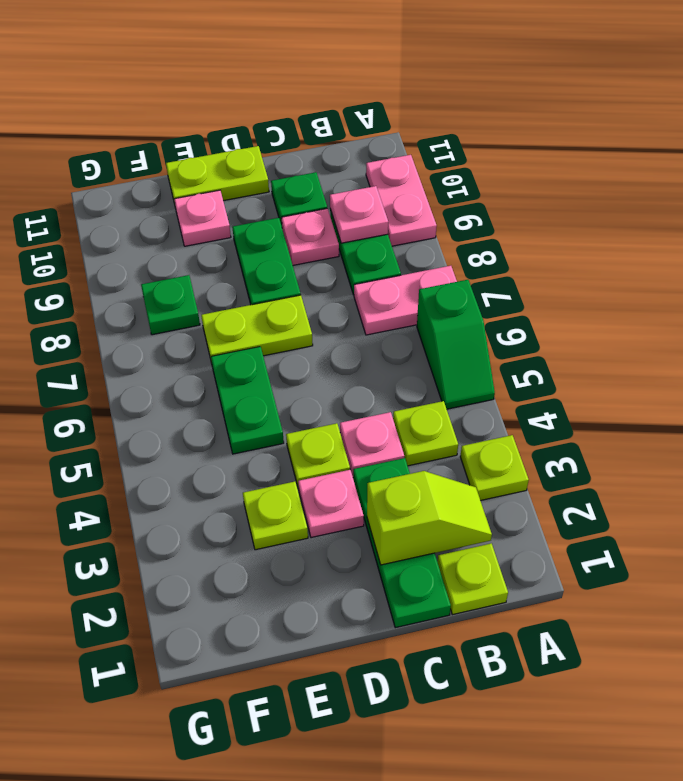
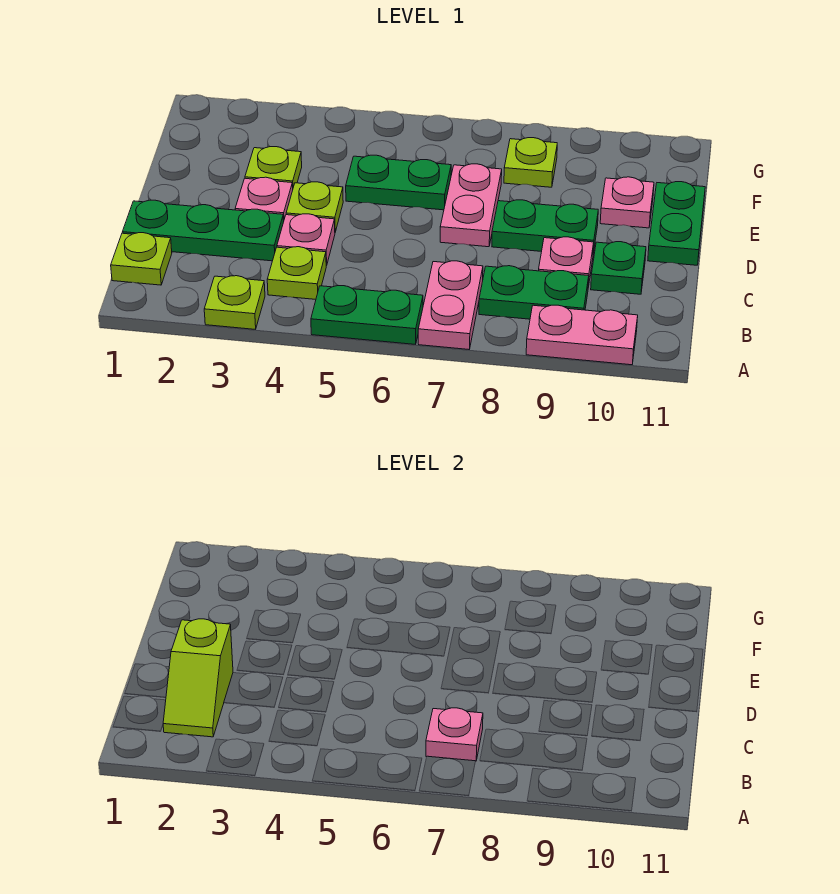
green 1x2 slope [417,280,495,409] -> green 1x2 plate [311,286,423,344]
pink 1x1 plate [330,186,388,243] -> pink 1x1 plate moved to [426,708,483,761]
lime 1x2 plate [201,295,313,363] -> pink 1x2 plate [440,164,502,247]
lime 1x2 plate [166,146,269,204] -> green 1x2 plate [648,182,705,265]
green 1x1 plate [141,275,200,335] -> lime 1x1 plate [504,138,557,187]

